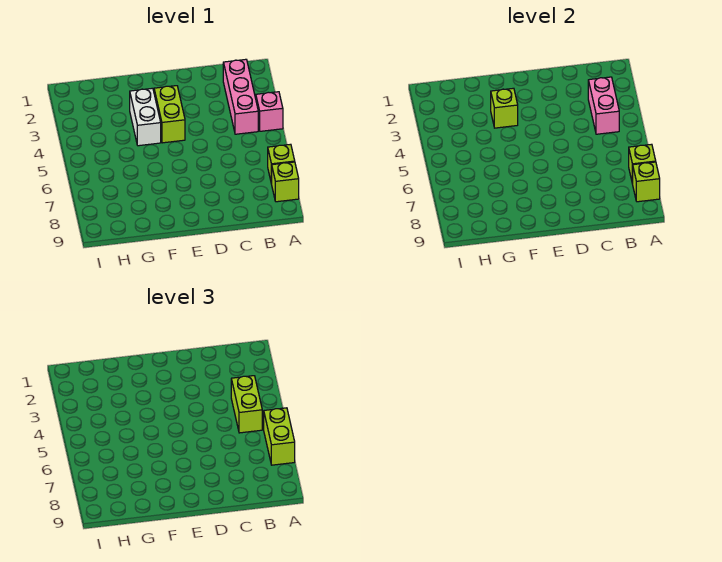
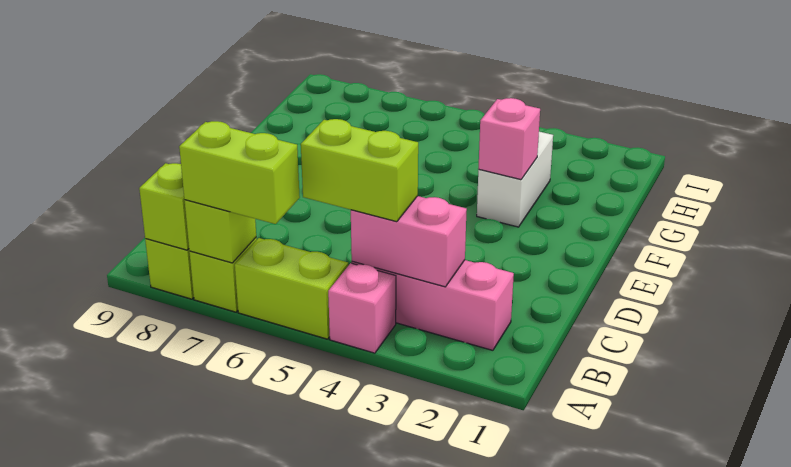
lime 1x2 brick [154,86,185,143] -> lime 1x2 brick moved to [235,238,348,339]
white 1x2 brick [130,88,161,146] -> white 1x2 brick turned to [477,132,553,227]
lime 1x1 brick [491,88,518,128] -> pink 1x1 brick [478,98,540,180]

